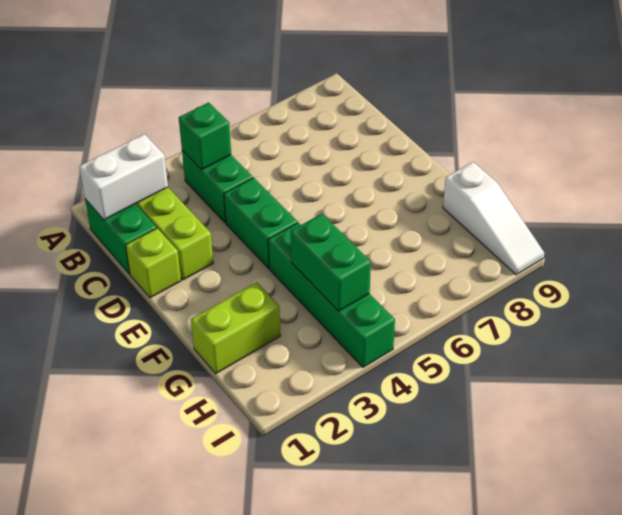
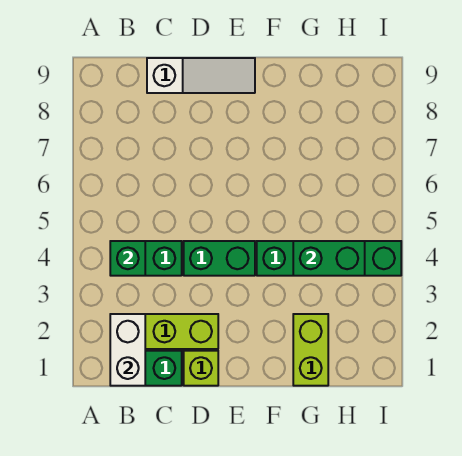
white 1x3 slope [443,162,544,275] -> white 1x3 slope moved to [147,58,255,93]

